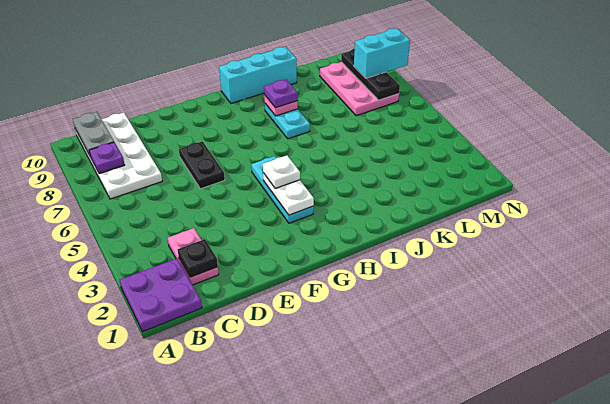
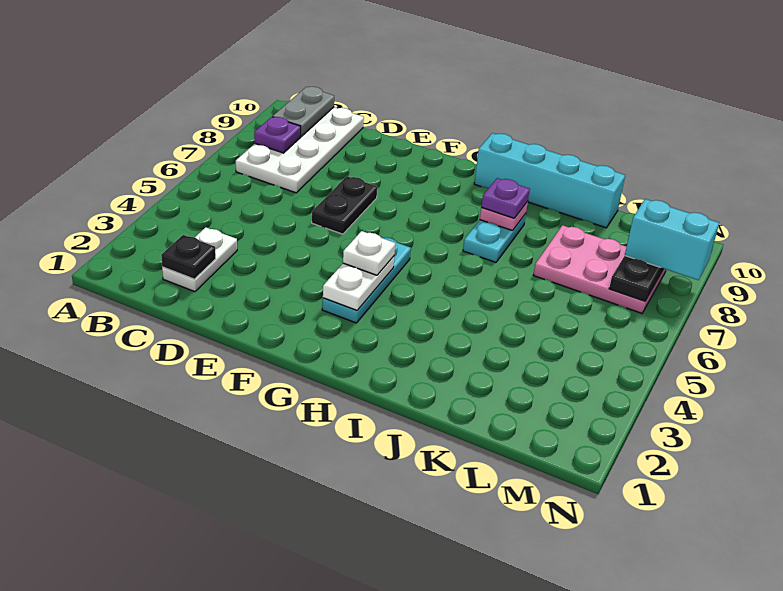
purple 2x2 plate [119,259,202,332] -> none
pink 1x2 plate [168,228,219,285] -> white 1x2 plate [162,227,237,292]
cyan 1x3 brick [219,47,297,103] -> cyan 1x4 brick [474,133,625,228]
pink 2x3 plate [320,62,399,116] -> pink 2x3 plate turned to [534,225,666,313]

